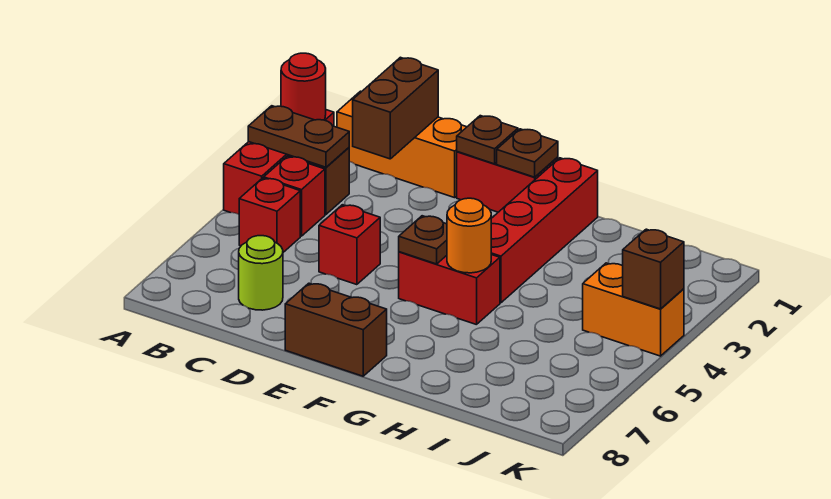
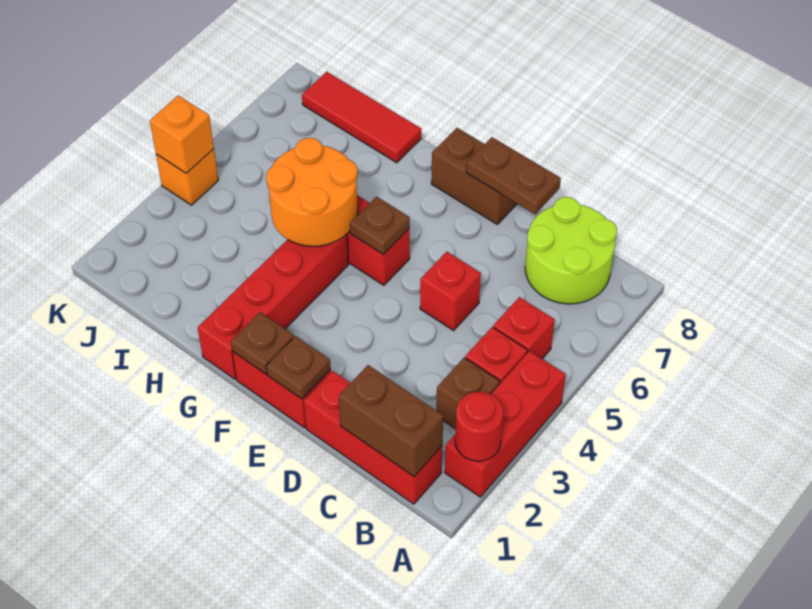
brown 1x2 plate [248,106,349,167] -> brown 1x2 plate moved to [466,137,561,214]
orange 1x3 brick [337,91,466,198] -> red 1x3 brick [304,371,442,504]
brown 1x2 brick [353,57,438,159] -> brown 1x2 brick turned to [339,365,443,476]
lime 1x1 round brick [239,236,283,310] -> lime 2x2 round brick [525,197,617,304]
orange 1x1 round brick [447,198,491,273] -> orange 2x2 round brick [266,138,358,246]
none -> red 1x3 tile [302,72,421,163]
orange 1x2 brick [583,263,684,356] -> orange 1x1 brick [156,149,218,205]
brown 1x1 brick [623,229,684,309] -> orange 1x1 brick [150,95,214,173]

